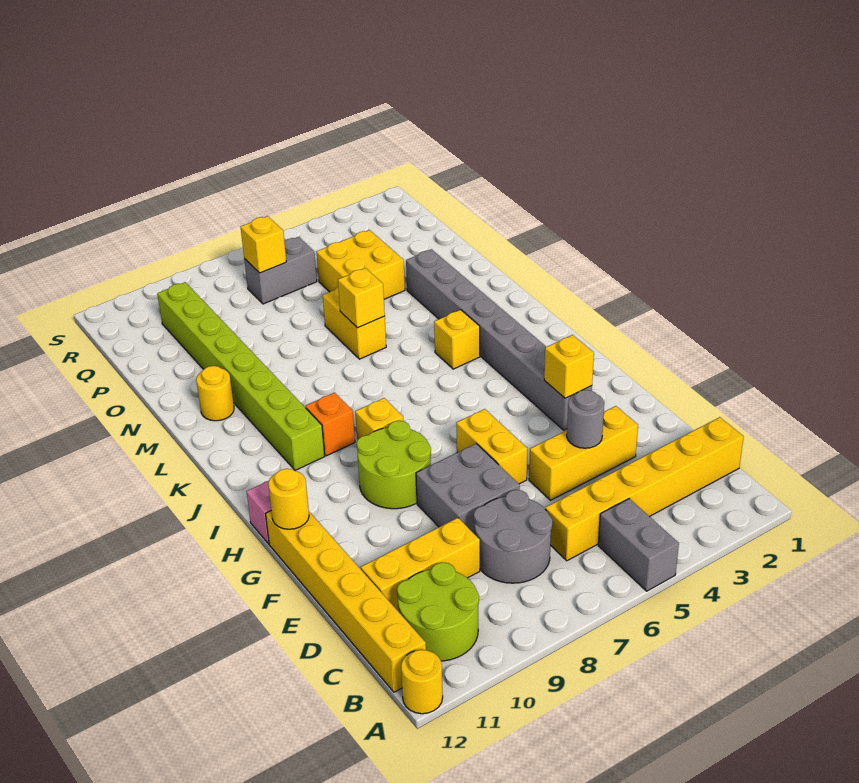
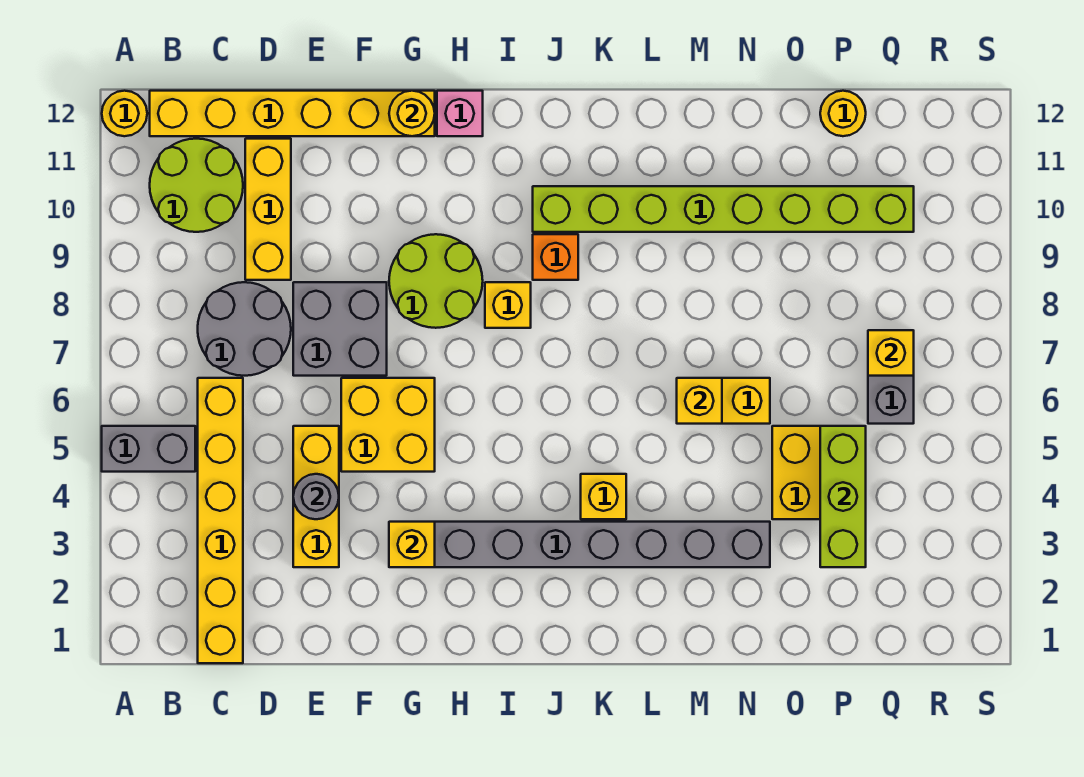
yellow 1x2 brick [456,409,527,484] -> yellow 2x2 brick [341,378,435,472]
yellow 1x1 round brick [196,366,234,421] -> yellow 1x1 round brick moved to [820,91,866,136]
none -> lime 1x3 brick [820,426,866,567]

